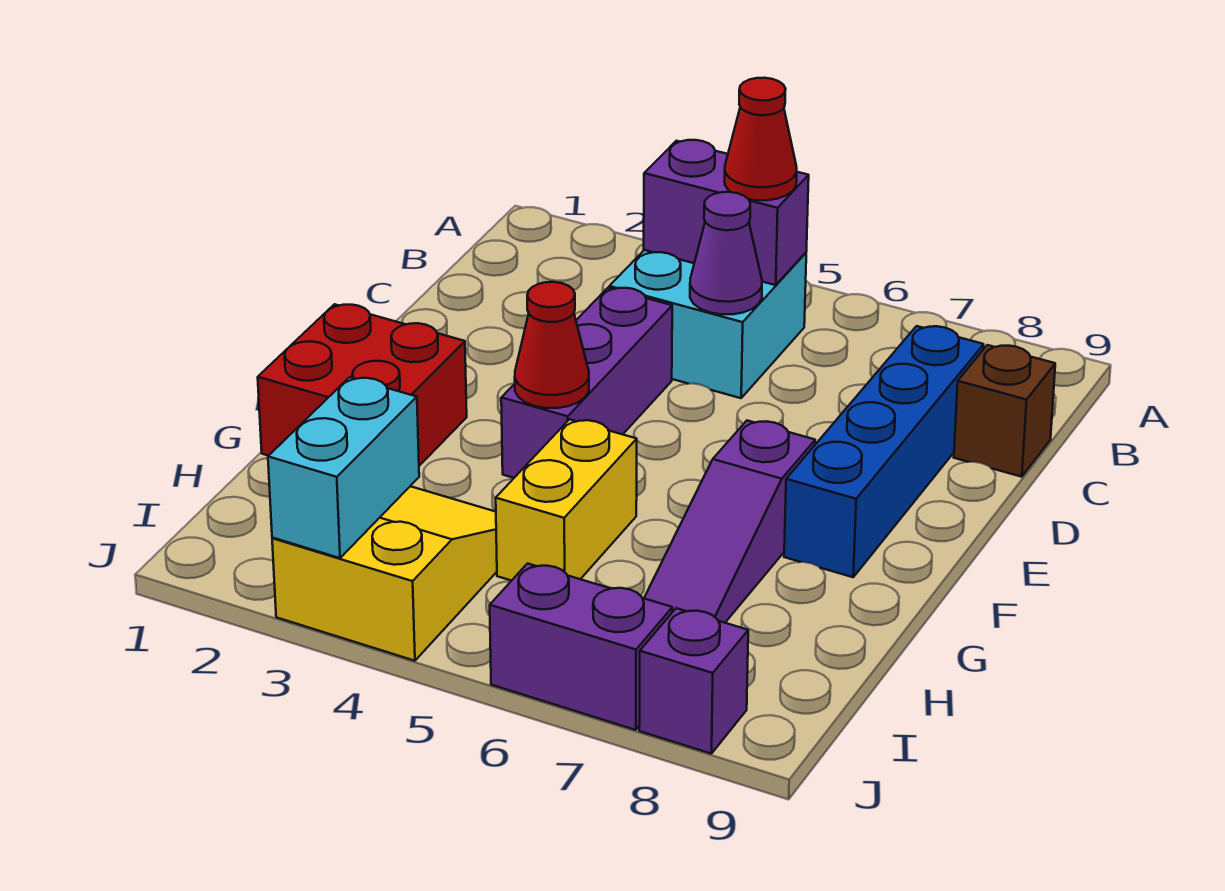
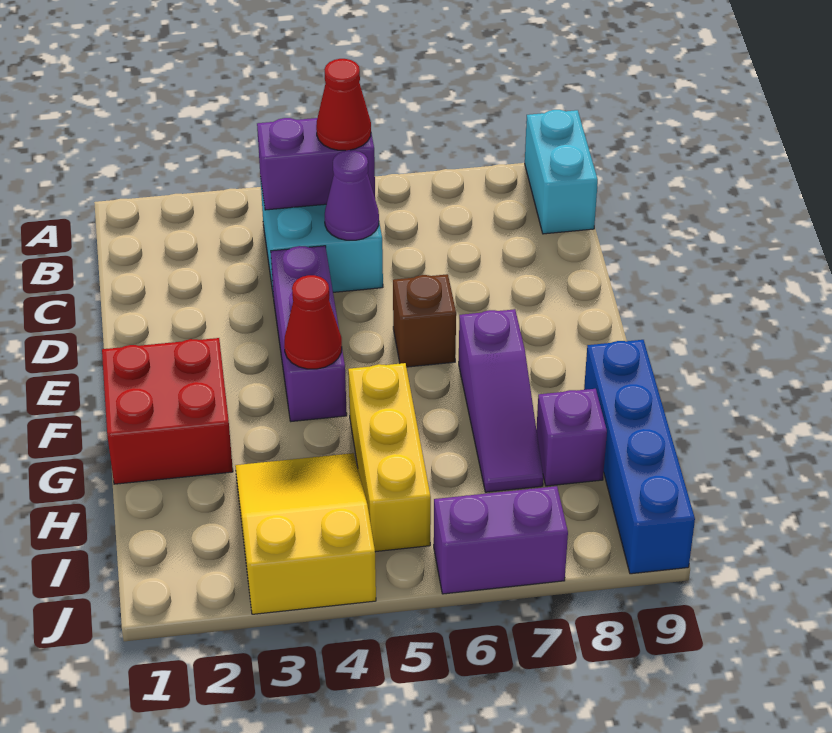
blue 1x4 brick [784,326,984,577] -> blue 1x4 brick moved to [584,340,695,574]
brown 1x1 brick [954,345,1055,477] -> brown 1x1 brick moved to [393,274,456,367]
yellow 1x2 brick [496,419,637,581] -> yellow 1x3 brick [348,363,431,552]
cyan 1x2 brick [268,377,419,558] -> cyan 1x2 brick moved to [525,110,598,234]
purple 1x1 brick [639,608,748,754] -> purple 1x1 brick moved to [536,389,607,486]

